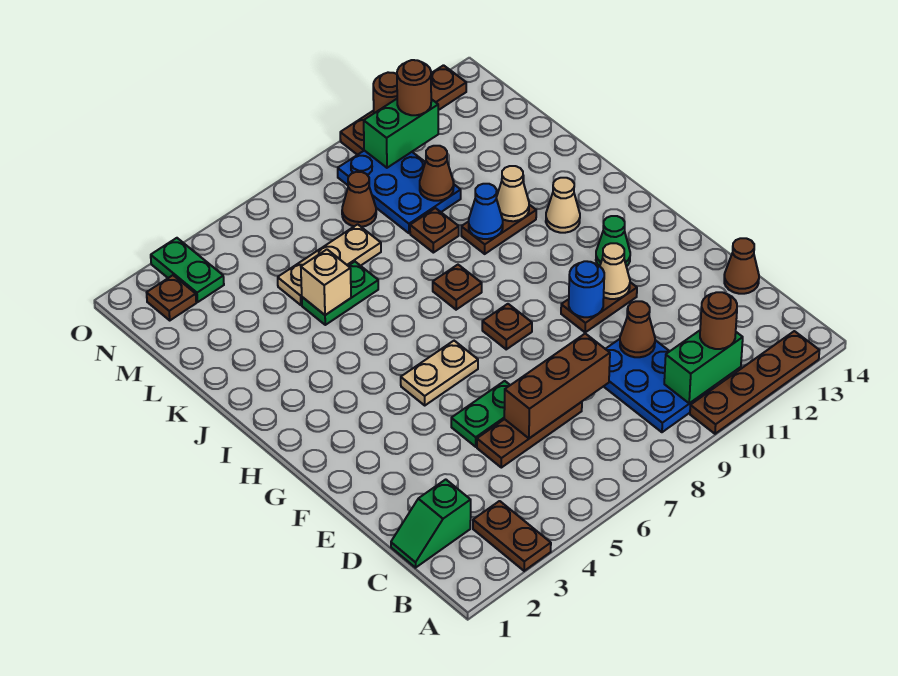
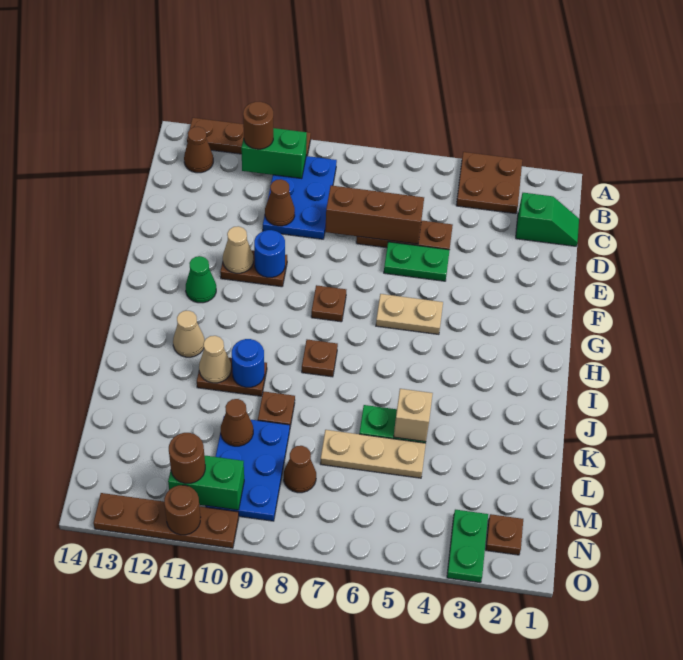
brown 1x2 plate [473,501,551,571] -> brown 2x2 plate [456,152,522,214]
brown 1x1 cone [724,238,759,294] -> brown 1x1 cone moved to [184,127,213,173]
blue 1x1 cone [469,184,503,239] -> blue 1x1 round brick [232,339,264,387]

